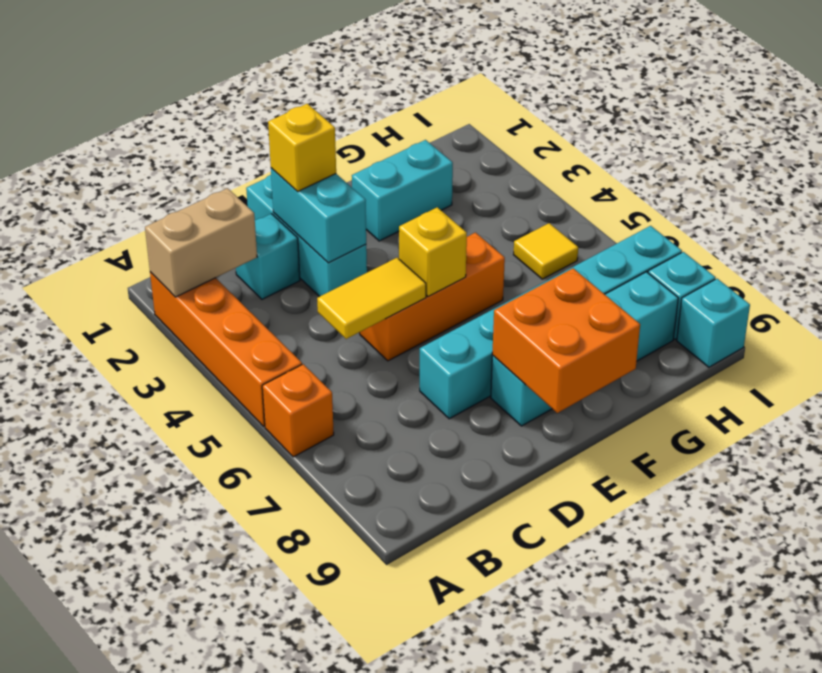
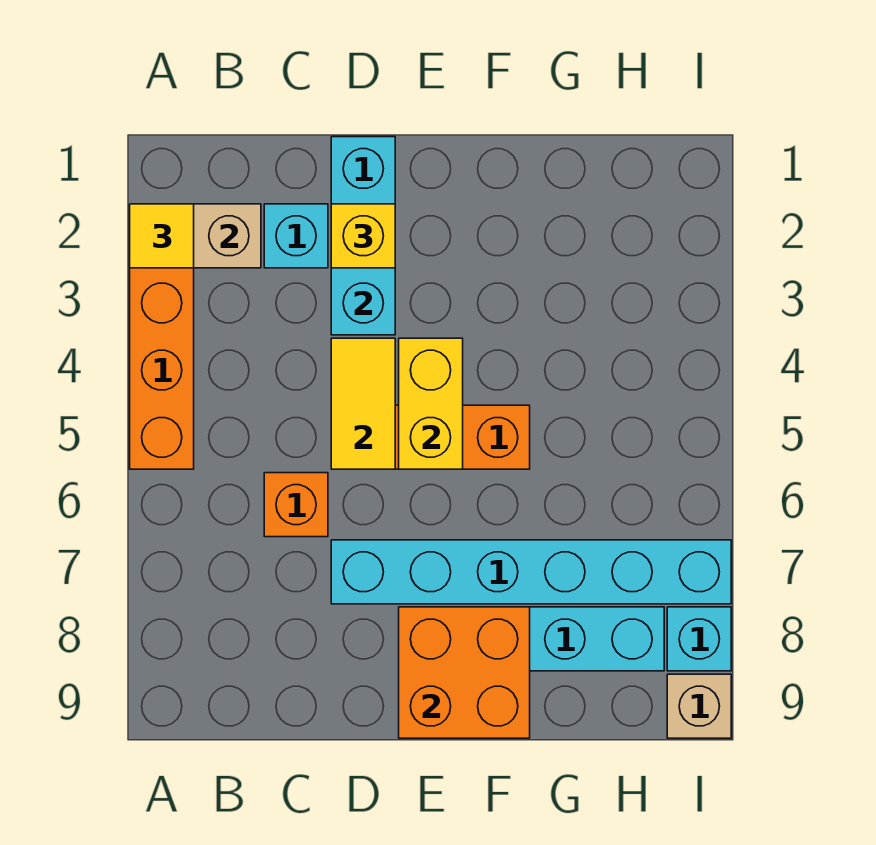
orange 1x1 brick [262,364,334,457] -> orange 1x1 brick moved to [264,473,328,537]
yellow 1x2 tile [317,258,426,339] -> yellow 1x2 tile turned to [331,338,395,469]
yellow 1x1 brick [399,207,467,296] -> yellow 1x2 brick [399,338,463,469]
cyan 1x2 brick [352,140,453,241] -> none
yellow 1x1 tile [514,223,578,279] -> yellow 1x1 tile moved to [130,204,194,268]
cyan 1x1 brick [677,279,750,367] -> tan 1x1 brick [667,674,731,738]

